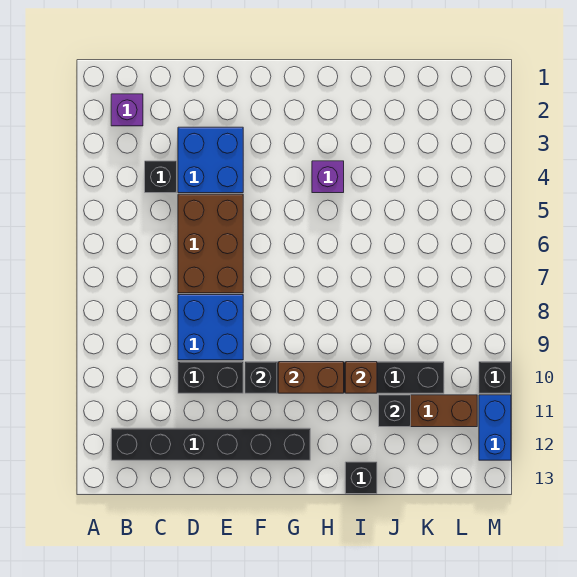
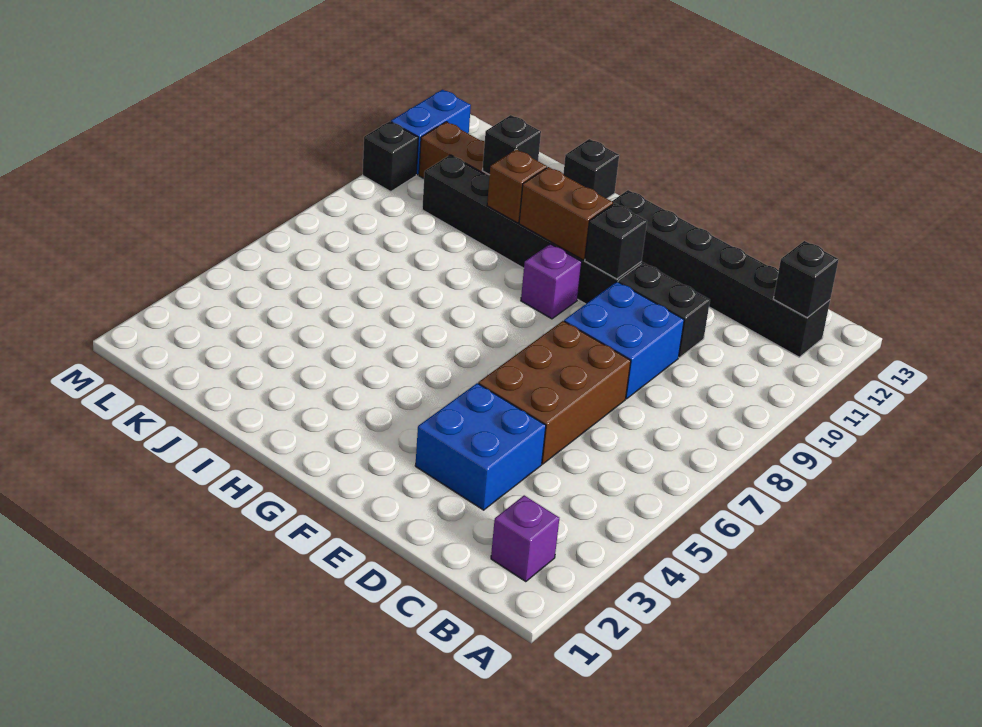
black 1x1 brick [145,161,177,193] -> black 1x1 brick moved to [773,241,839,318]
purple 1x1 brick [312,161,344,193] -> purple 1x1 brick moved to [521,244,582,319]

